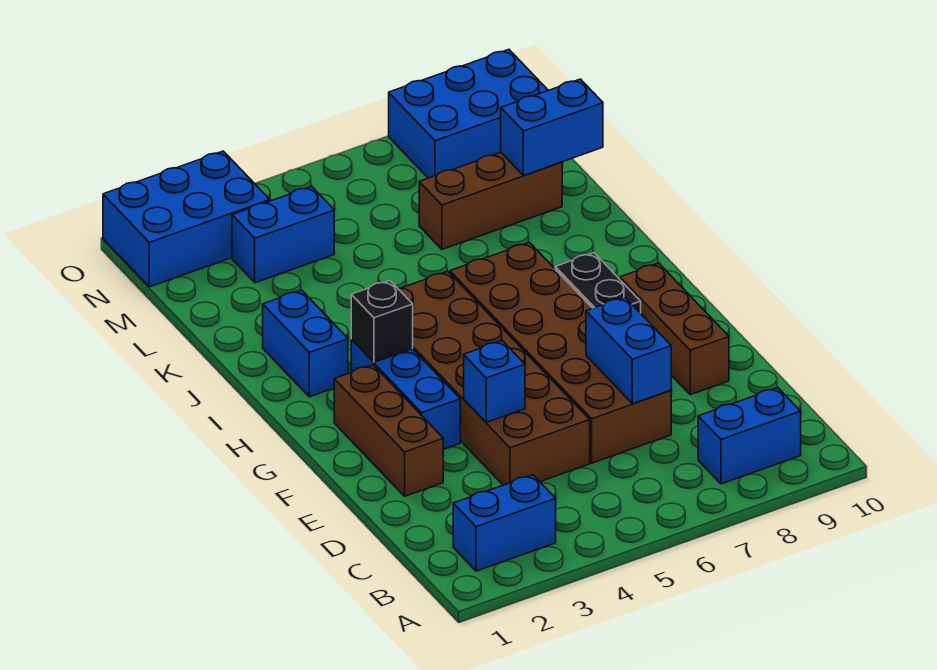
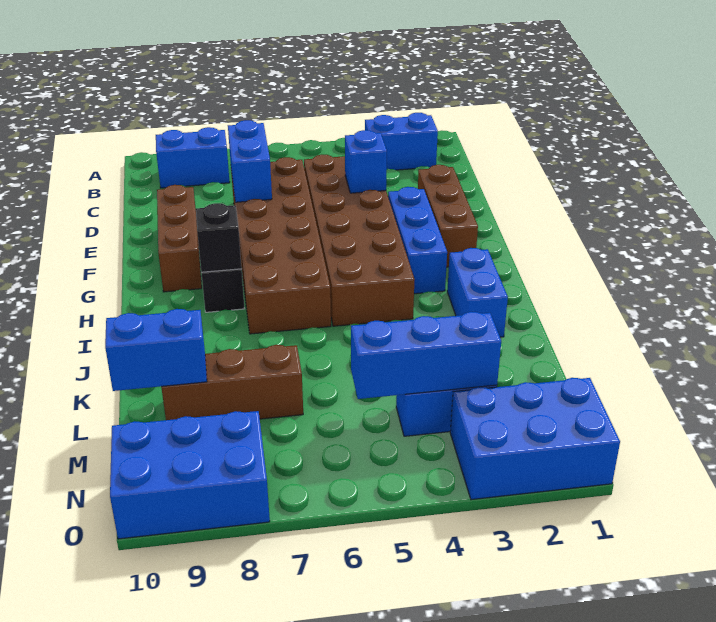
black 1x1 brick [351,281,413,362] -> black 1x1 brick moved to [196,203,242,272]
none -> blue 1x3 brick [351,312,501,399]

